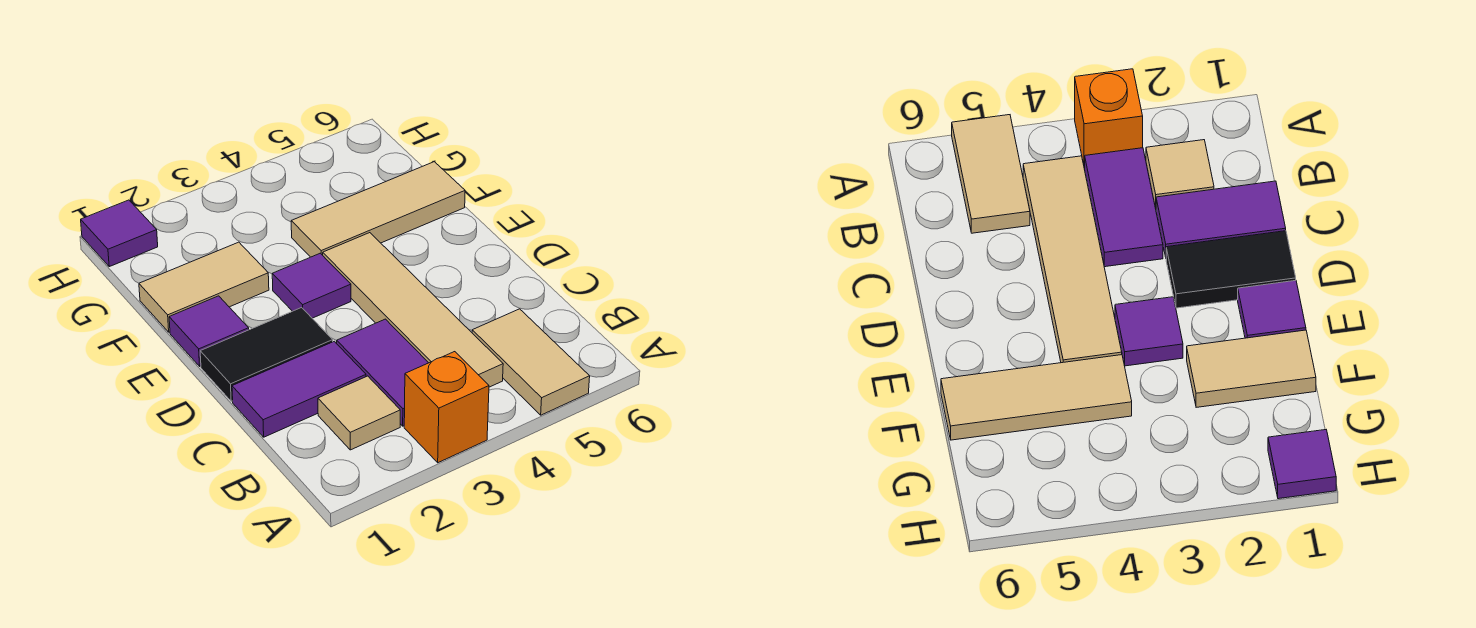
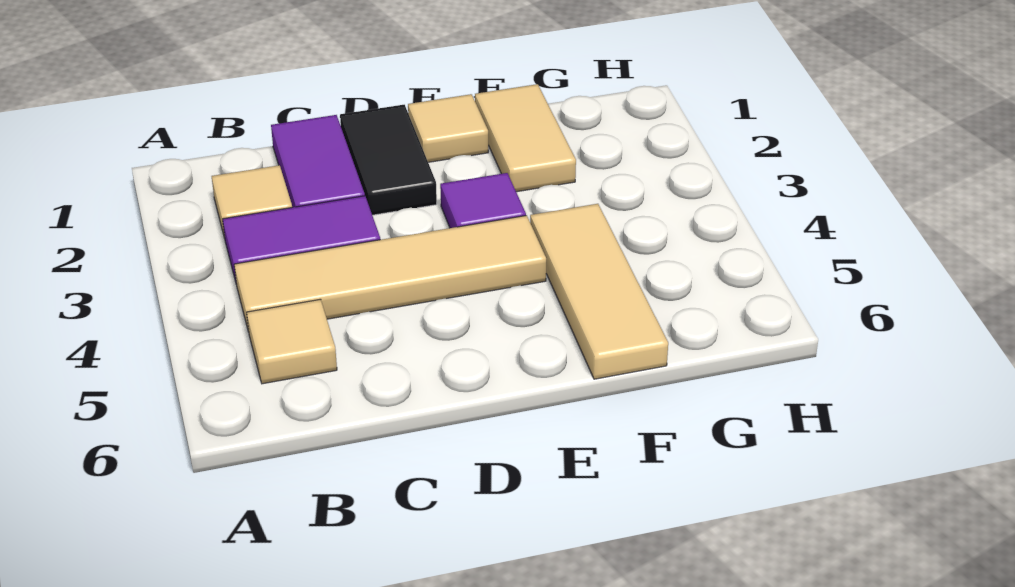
orange 1x1 brick [404,352,489,463] -> none
tan 1x2 tile [472,309,590,415] -> tan 1x1 tile [247,299,337,384]
purple 1x1 tile [169,296,249,366] -> tan 1x1 tile [408,94,488,162]
purple 1x1 tile [81,200,158,267] -> none

